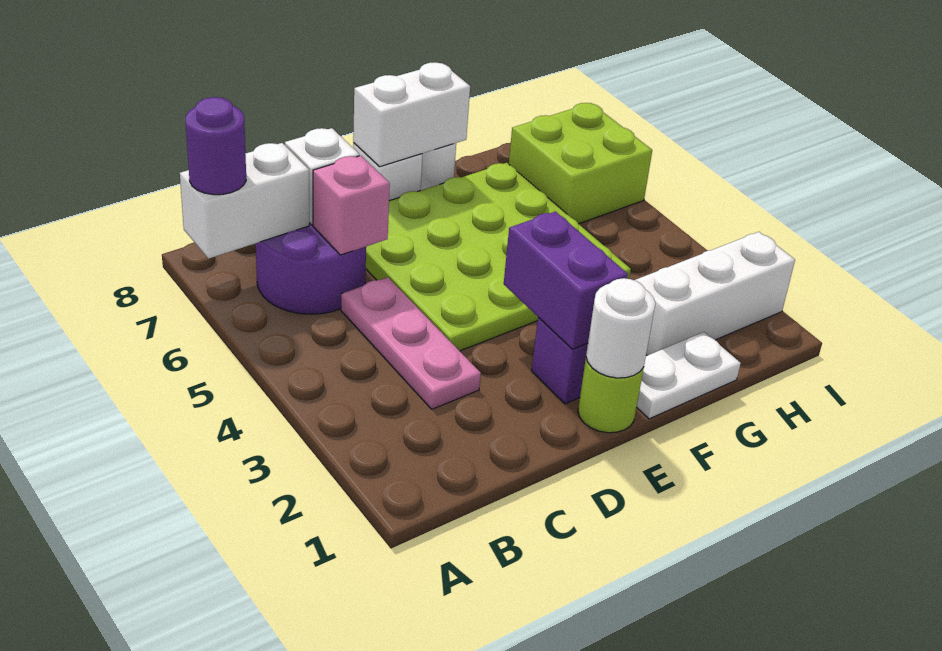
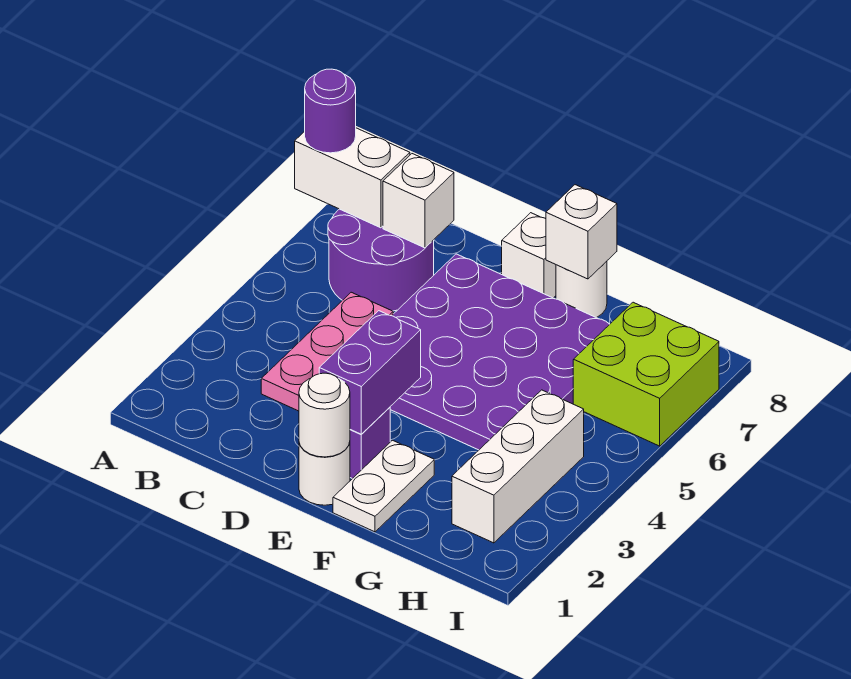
pink 1x1 brick [313,156,390,255] -> none
lime 4x4 plate [366,163,631,351] -> purple 4x4 plate [390,254,610,450]
lime 1x1 round brick [578,358,644,433] -> white 1x1 round brick [299,442,350,505]
white 1x2 brick [353,62,470,167] -> white 1x1 brick [546,185,617,279]
white 1x2 plate [637,332,741,419] -> white 1x2 plate turned to [333,440,434,532]
white 1x3 brick [635,232,795,355] -> white 1x3 brick turned to [452,390,584,543]

